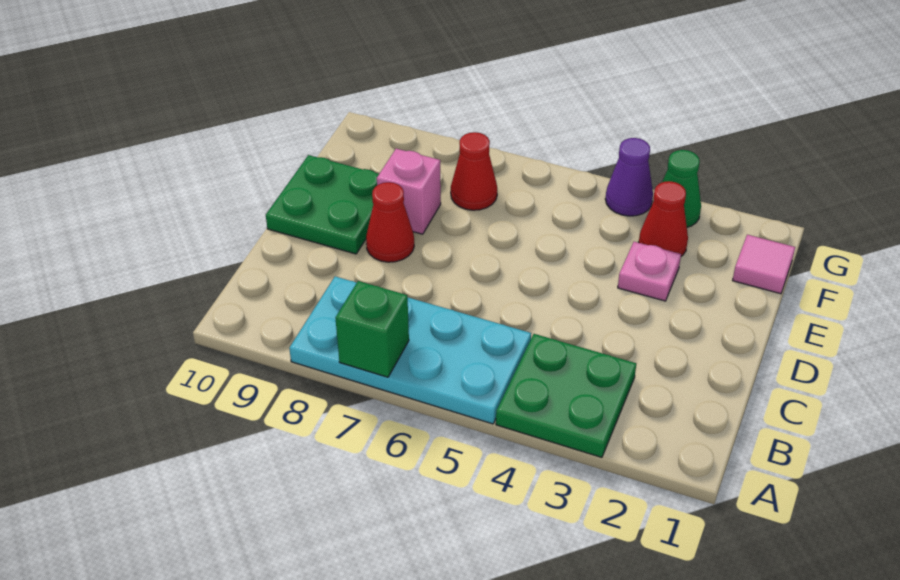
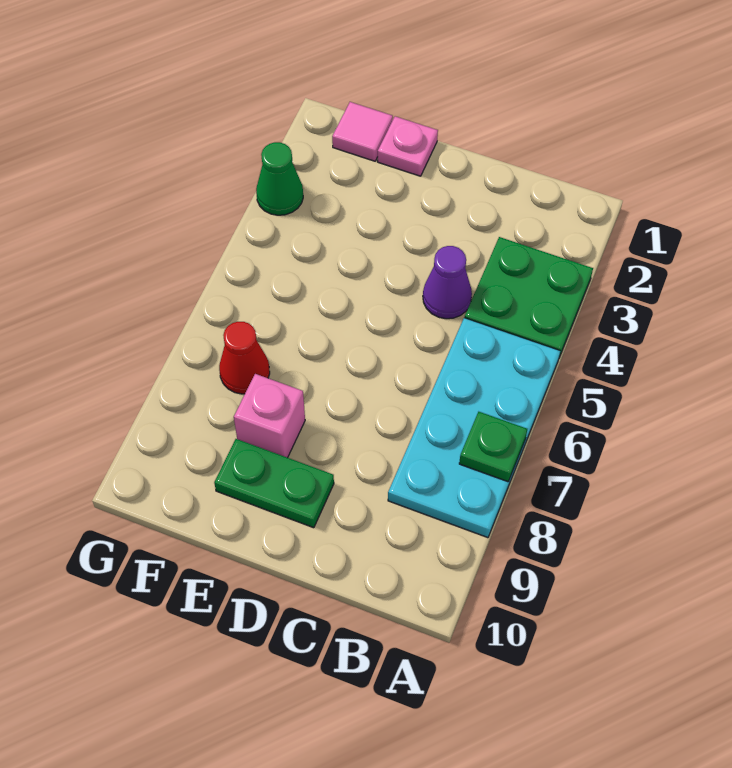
green 1x1 brick [336,281,409,377] -> green 1x1 plate [459,412,527,482]
red 1x1 cone [366,182,414,262] -> none
green 2x2 plate [266,155,379,254] -> green 1x2 plate [214,439,334,528]
pink 1x1 plate [618,242,681,301] -> pink 1x1 plate moved to [378,116,438,176]
red 1x1 cone [639,181,688,256] -> none
purple 1x1 cone [605,138,653,216] -> purple 1x1 cone moved to [423,246,472,319]

